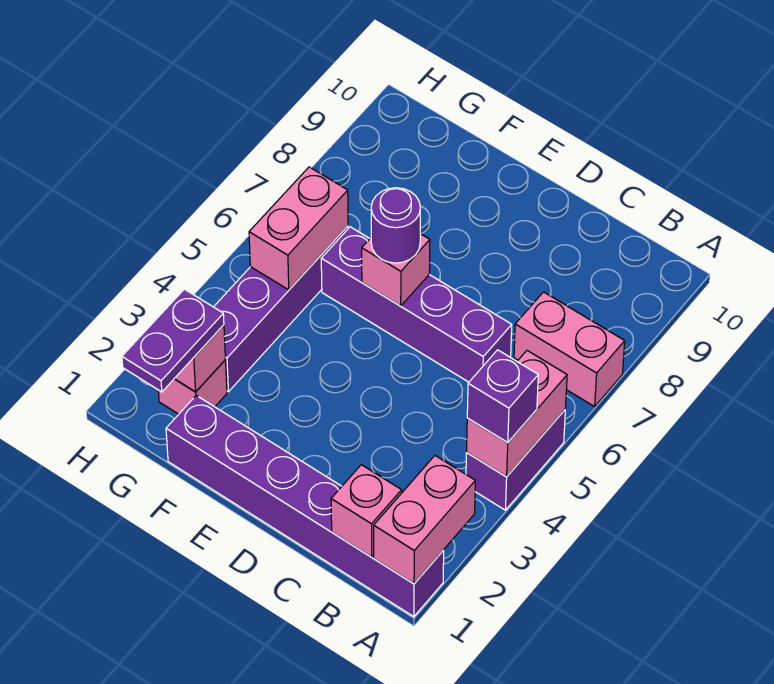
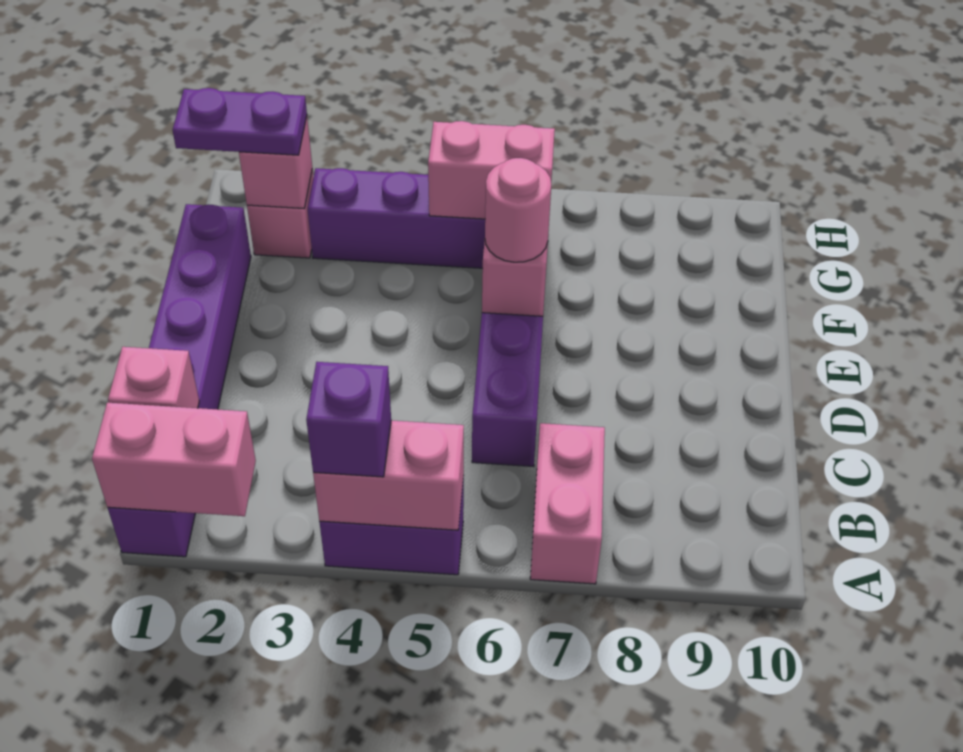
purple 1x1 round brick [371,188,420,263] -> pink 1x1 round brick [485,158,551,262]

